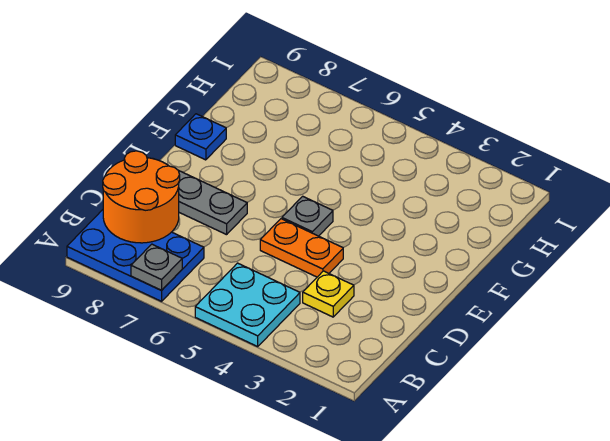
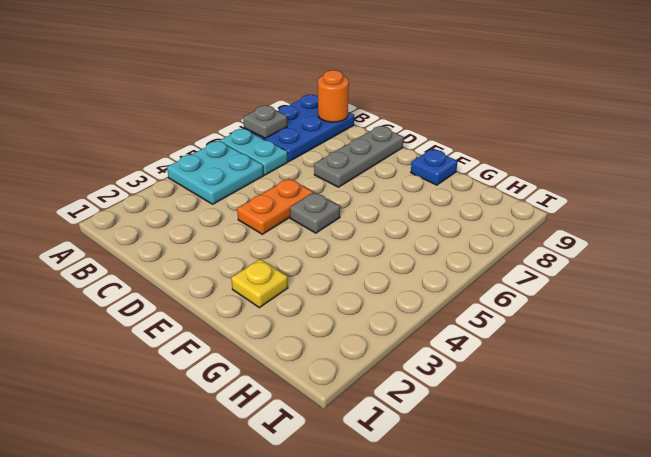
none -> cyan 1x2 plate [220,129,288,175]
orange 2x2 round brick [103,151,180,243] -> orange 1x1 round brick [318,70,349,122]
yellow 1x1 plate [303,271,354,317] -> yellow 1x1 plate moved to [231,259,288,308]

